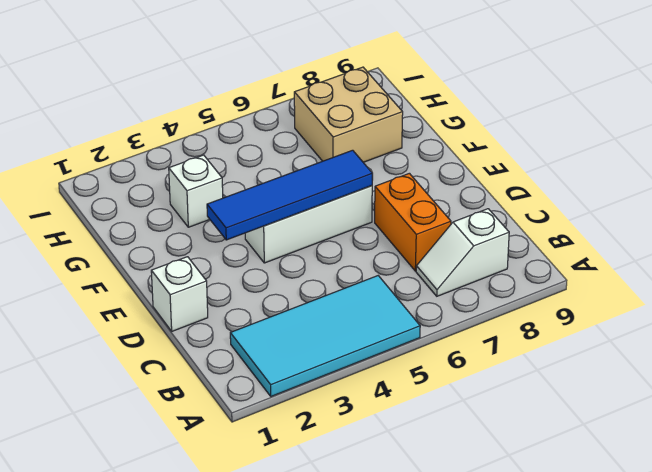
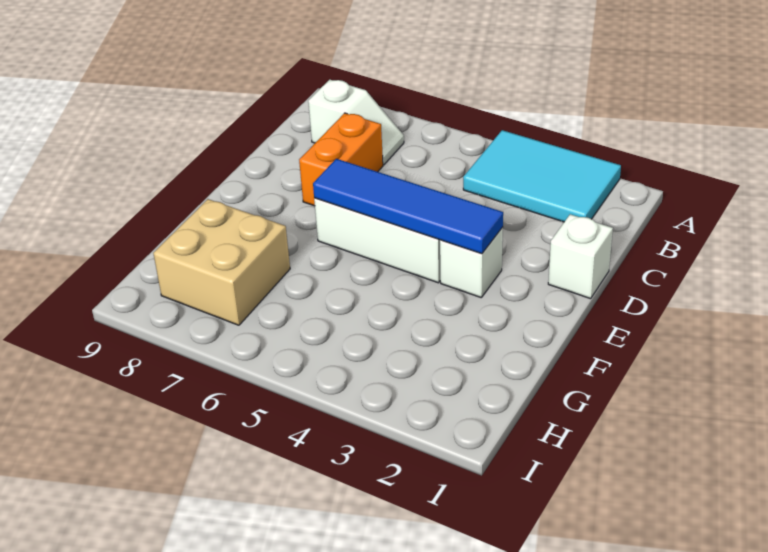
cyan 2x4 tile [230,276,420,396] -> cyan 2x3 tile [463,130,621,222]
white 1x1 brick [169,155,223,227] -> white 1x1 brick moved to [440,227,503,297]

